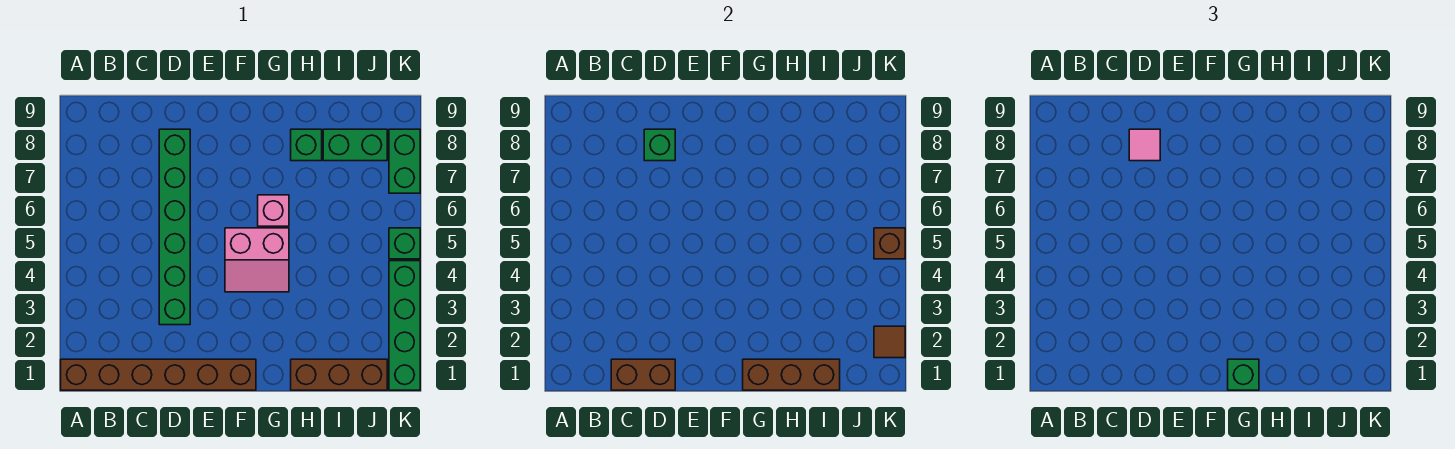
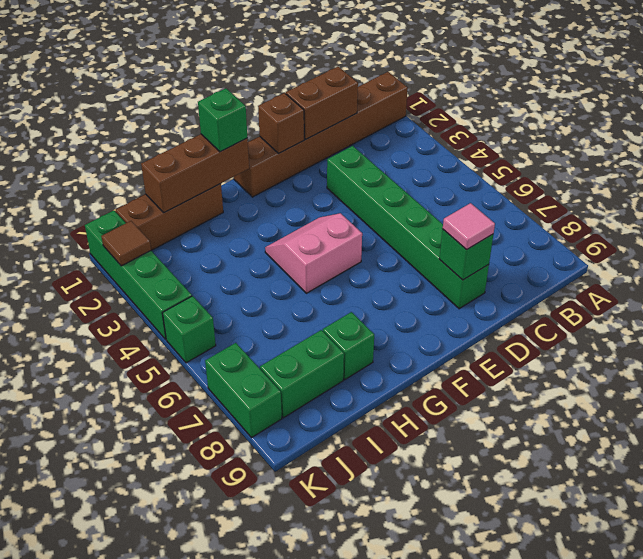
pink 1x1 brick [258,195,289,226] -> none
brown 1x1 brick [874,228,905,259] -> brown 1x1 brick moved to [258,93,304,153]

